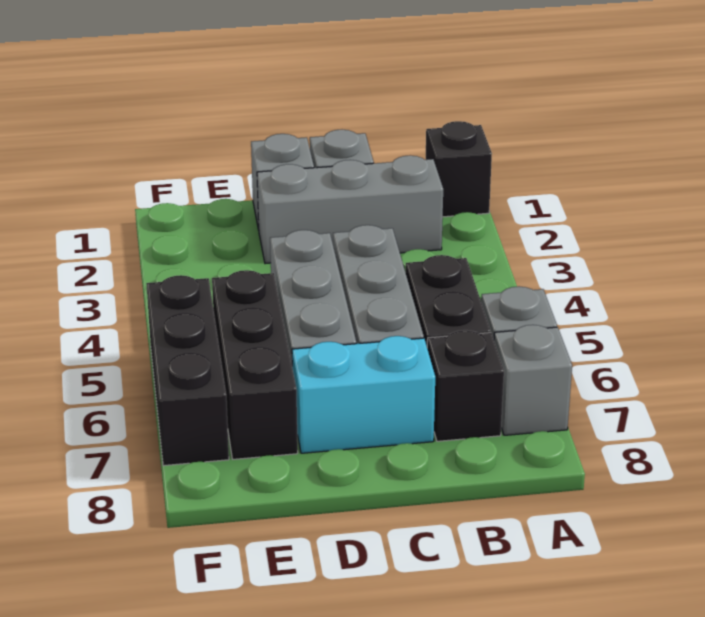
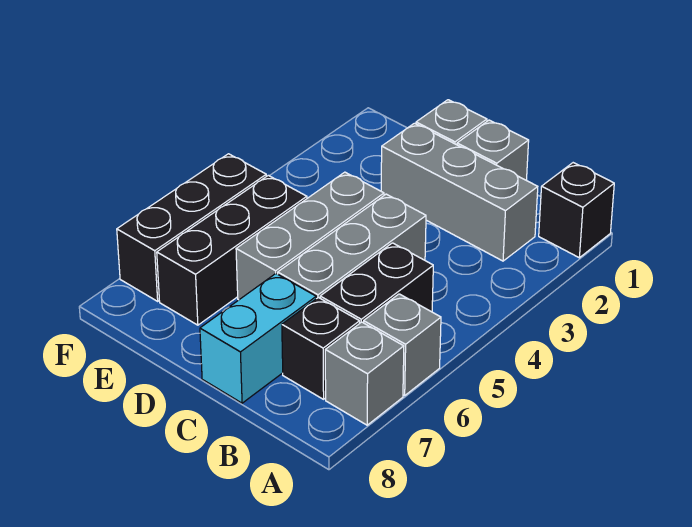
cyan 1x2 brick [292,336,435,453] -> cyan 1x2 brick turned to [200,274,316,403]

